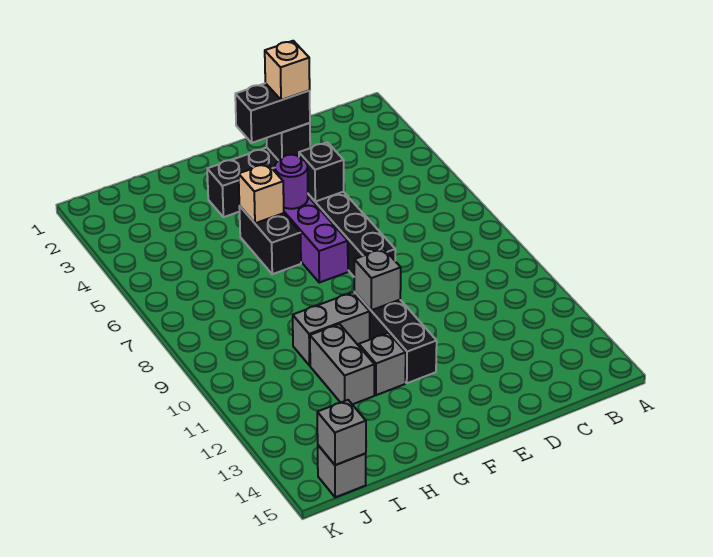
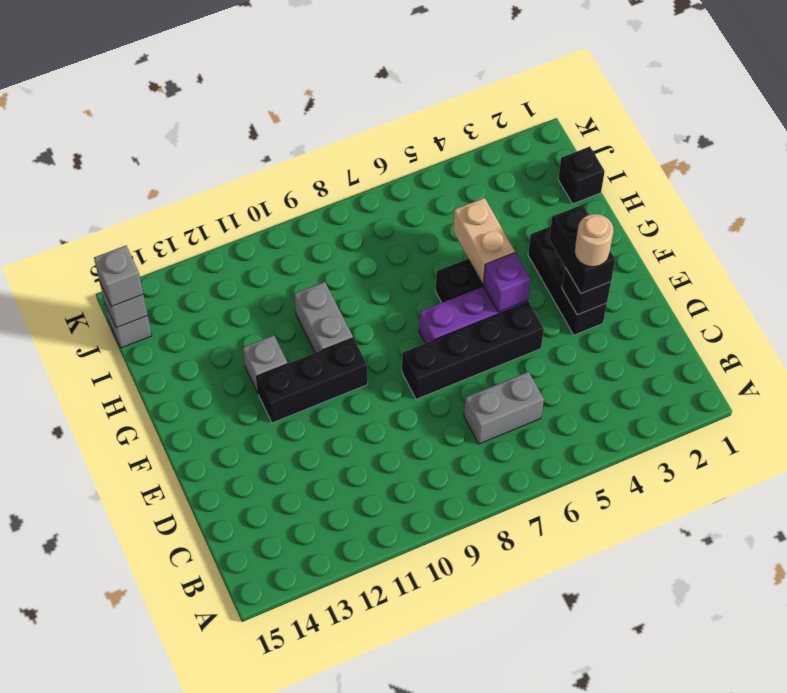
tan 1x1 brick [265,41,310,100] -> tan 1x1 round brick [575,214,613,267]
black 1x1 brick [299,142,344,202] -> black 1x1 brick moved to [558,147,605,204]
purple 1x1 round brick [275,155,308,209] -> purple 1x1 brick [483,253,531,312]
grey 1x1 brick [354,249,401,310] -> grey 1x1 brick moved to [94,246,143,307]
tan 1x1 brick [239,163,284,223] -> tan 1x2 brick [453,198,515,284]
grey 1x2 brick [310,324,374,404] -> grey 1x2 brick moved to [464,372,544,444]

